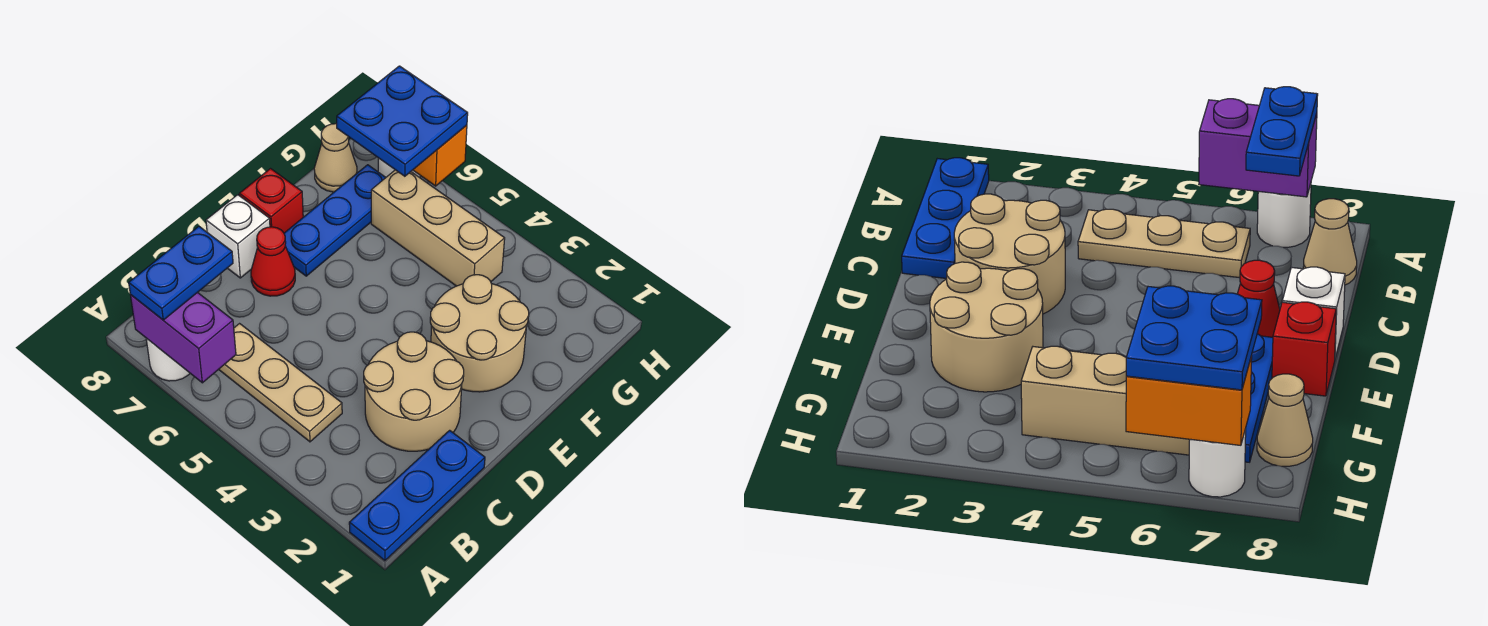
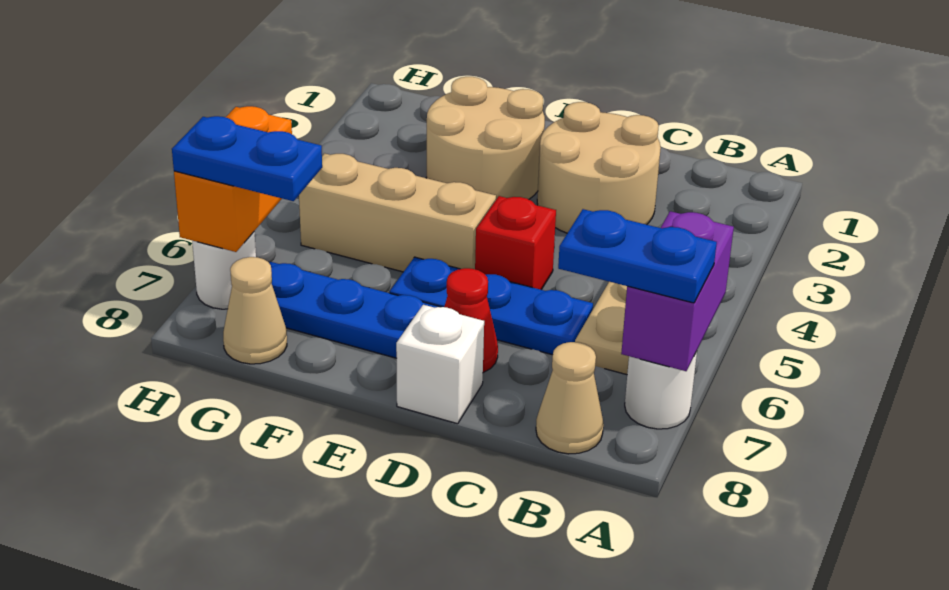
blue 1x3 plate [349,430,485,561] -> blue 1x3 plate moved to [390,257,593,355]
red 1x1 brick [239,169,303,233] -> red 1x1 brick moved to [475,196,556,290]
tan 1x3 brick [371,170,505,286] -> tan 1x3 brick turned to [299,153,496,272]
blue 2x2 plate [337,66,468,176] -> blue 1x2 plate [172,116,322,201]

